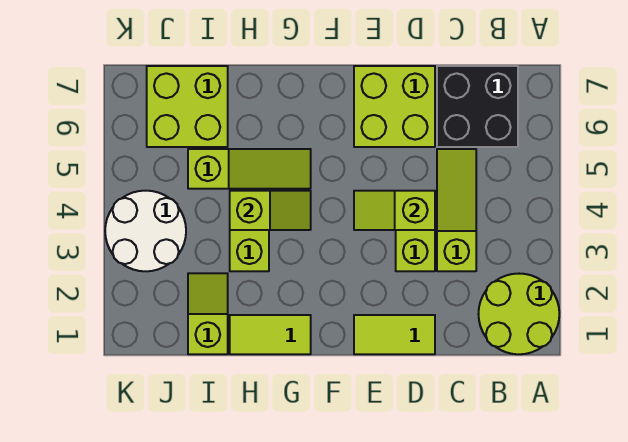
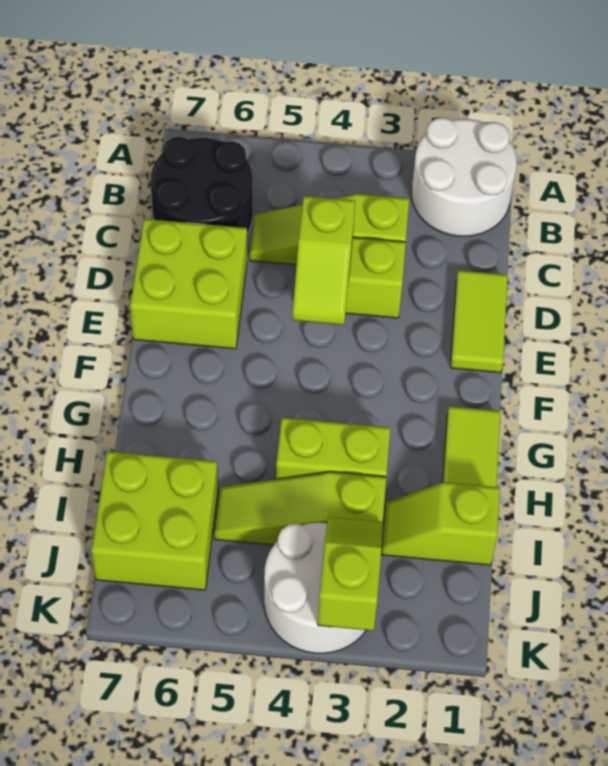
lime 2x2 round brick [479,274,559,354] -> white 2x2 round brick [412,117,517,236]
black 2x2 brick [437,66,518,147] -> black 2x2 round brick [150,137,253,233]
lime 1x2 slope [230,191,311,230] -> lime 1x2 slope moved to [318,517,383,631]
lime 1x3 slope [188,149,311,189] -> lime 1x3 slope turned to [214,472,386,545]

